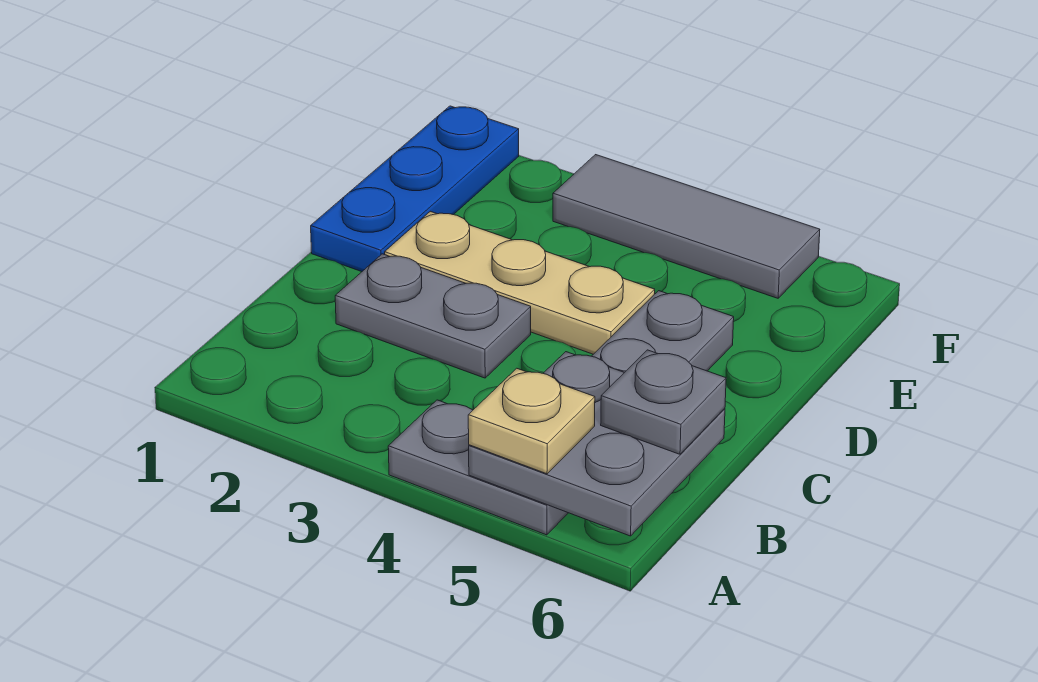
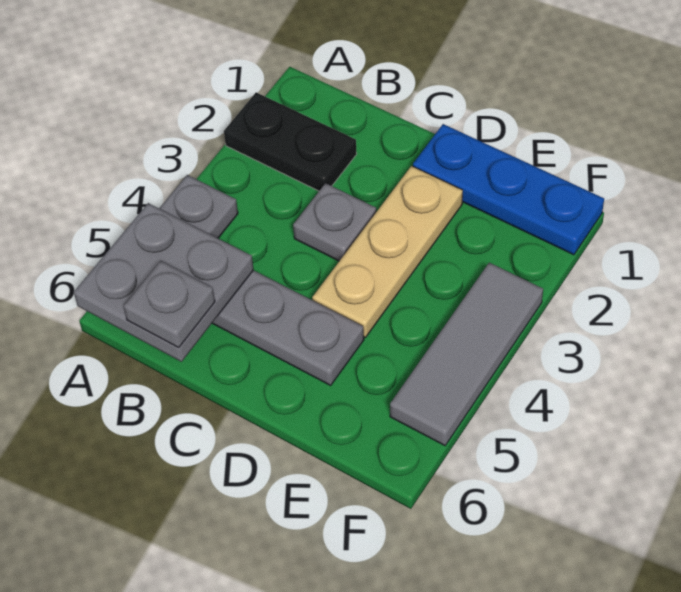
none -> black 1x2 plate [224,92,357,191]
tan 1x1 plate [468,368,595,474] -> none
grey 1x2 plate [335,254,531,378] -> grey 1x1 plate [293,183,376,261]

